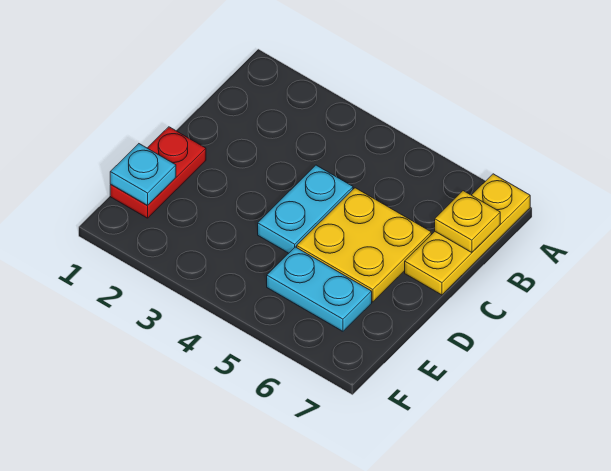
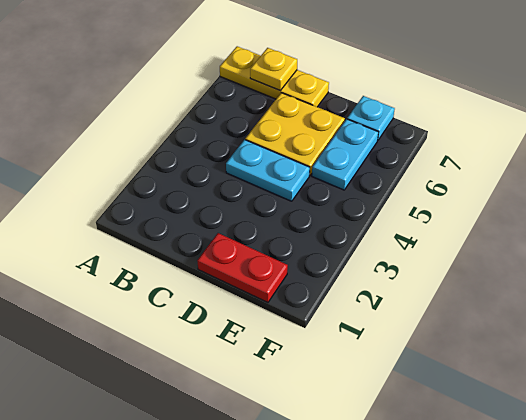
cyan 1x1 plate [110,144,176,206] -> cyan 1x1 plate moved to [347,96,395,140]

